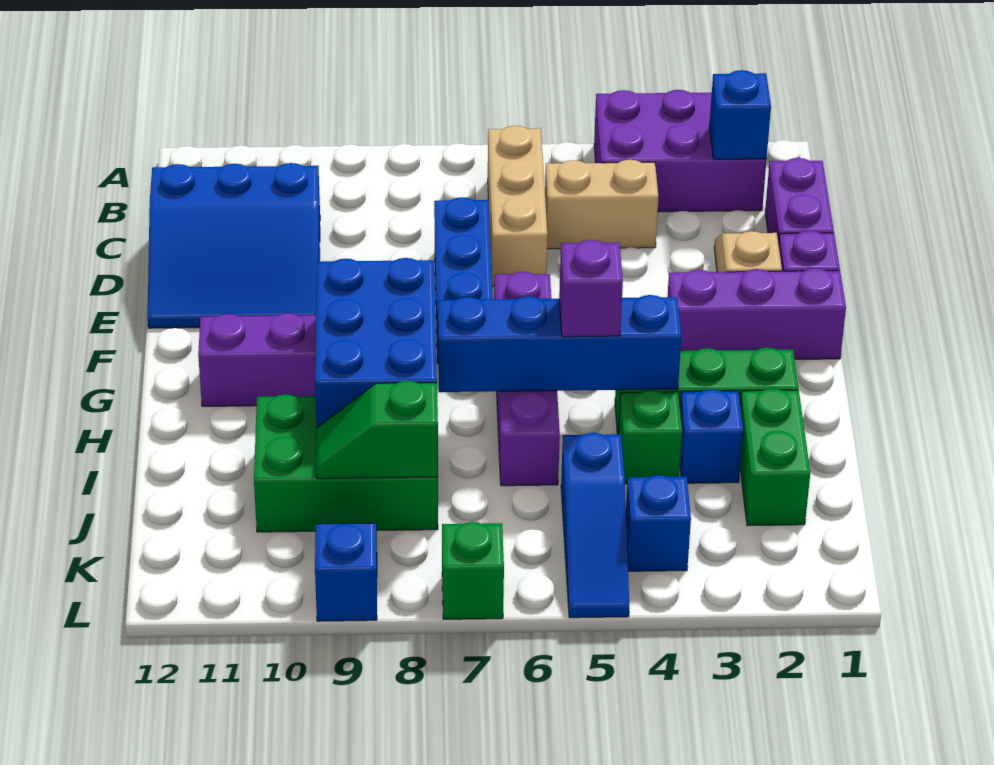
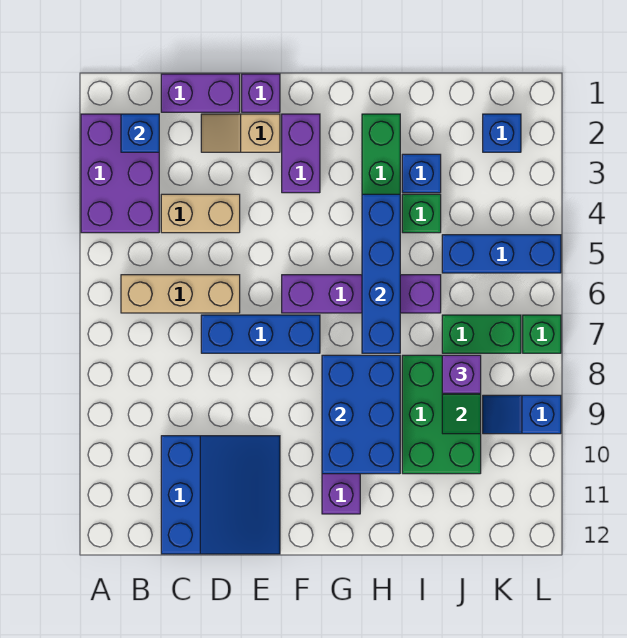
tan 1x2 brick [545,160,658,249] -> tan 1x2 brick turned to [161,194,240,233]
purple 1x3 brick [668,268,846,359] -> purple 1x2 brick [282,114,320,193]
blue 2x3 brick [315,258,437,427] -> blue 2x3 brick turned to [322,355,400,474]
purple 1x1 brick [559,240,623,337] -> purple 1x1 brick moved to [442,355,481,393]
green 1x2 brick [740,389,810,526] -> green 1x2 brick moved to [442,315,521,353]
blue 1x3 slope [561,433,629,618] -> blue 1x3 brick [442,235,561,273]
blue 1x1 brick [626,475,691,571] -> blue 1x1 brick moved to [483,114,521,152]

